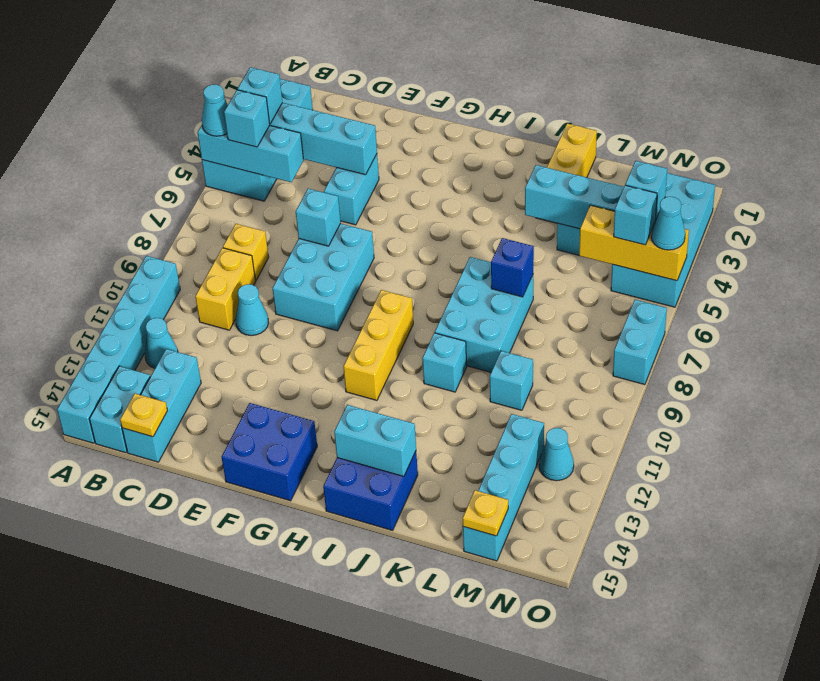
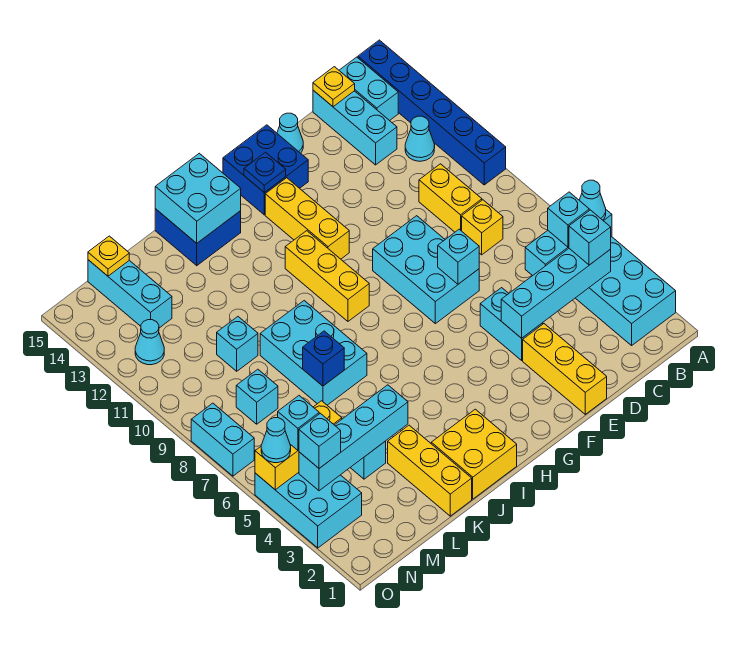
cyan 1x6 brick [57,256,180,443] -> blue 1x6 brick [358,40,506,185]
cyan 1x1 cone [236,284,269,335] -> cyan 1x1 cone moved to [277,113,303,153]
none -> yellow 1x3 brick [523,324,607,414]
none -> yellow 1x3 brick [265,178,349,259]
none -> blue 1x1 plate [244,152,286,193]
none -> yellow 2x2 brick [431,409,517,499]
cyan 1x2 brick [334,405,416,476] -> cyan 2x2 brick [155,153,241,243]
cyan 1x1 brick [423,333,467,392] -> cyan 1x1 brick moved to [236,369,278,424]
cyan 1x4 brick [463,414,544,561] -> cyan 1x3 brick [88,260,172,328]
cyan 2x4 brick [611,173,715,307] -> cyan 2x3 brick [255,473,362,548]

